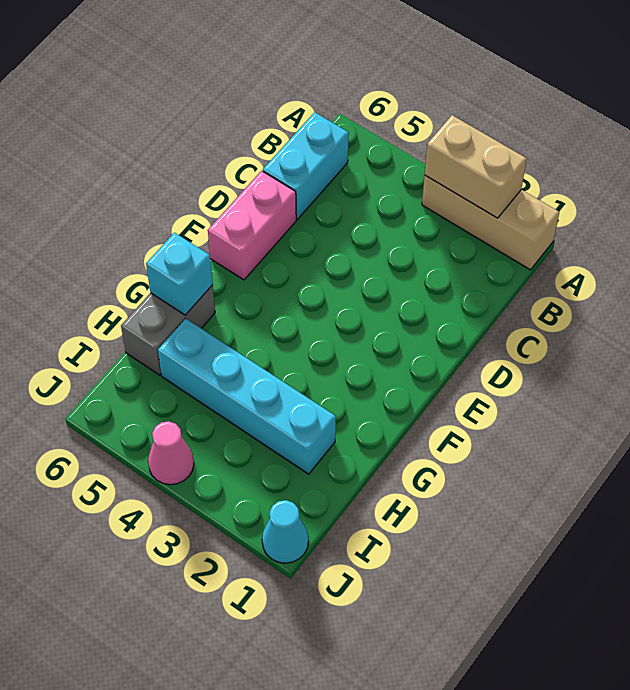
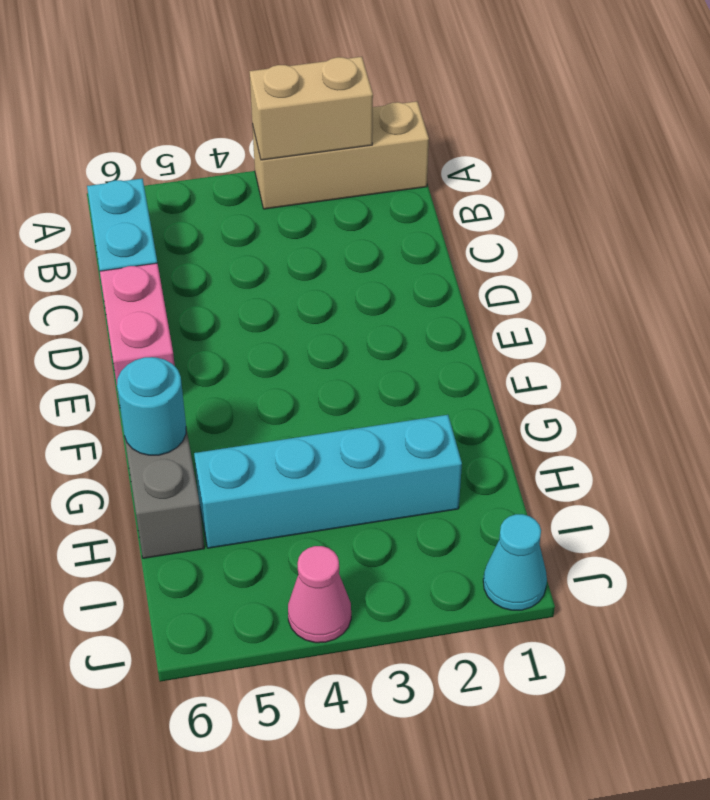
cyan 1x1 brick [146,233,213,315] -> cyan 1x1 round brick [117,357,186,455]

